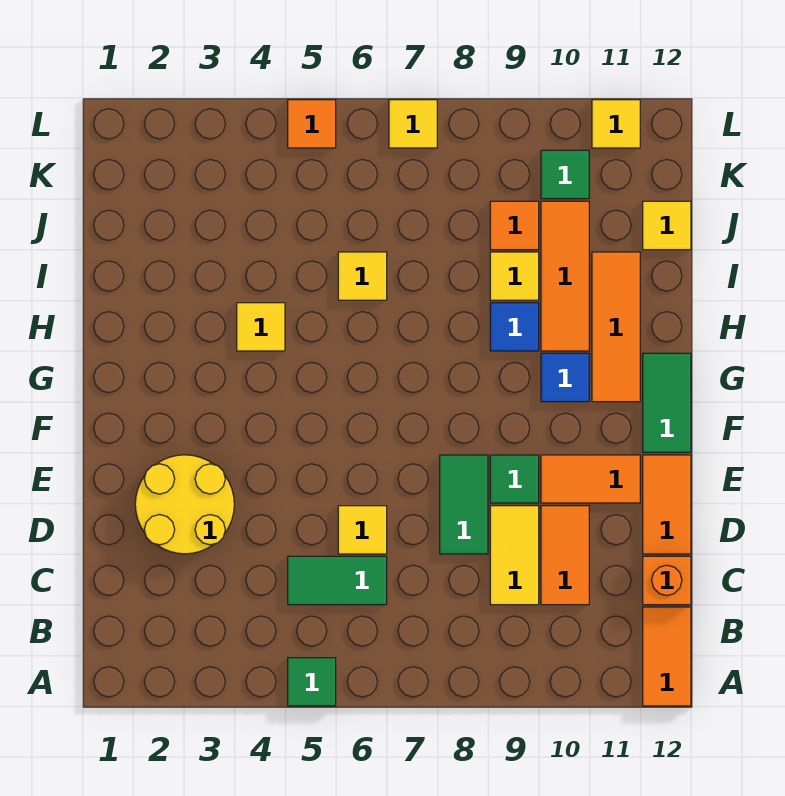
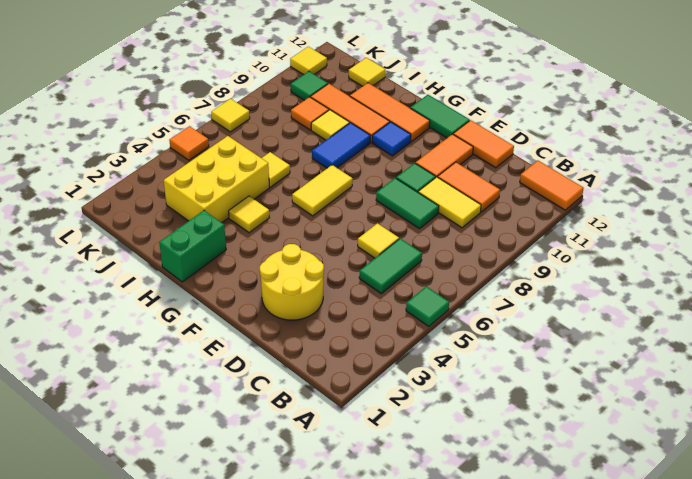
orange 1x1 brick [643,556,691,605] -> none
none -> yellow 1x2 tile [292,165,353,216]
none -> green 1x2 brick [159,210,226,282]
blue 1x1 tile [490,303,539,351] -> blue 1x2 tile [312,123,370,168]
none -> yellow 2x3 brick [164,136,269,223]

